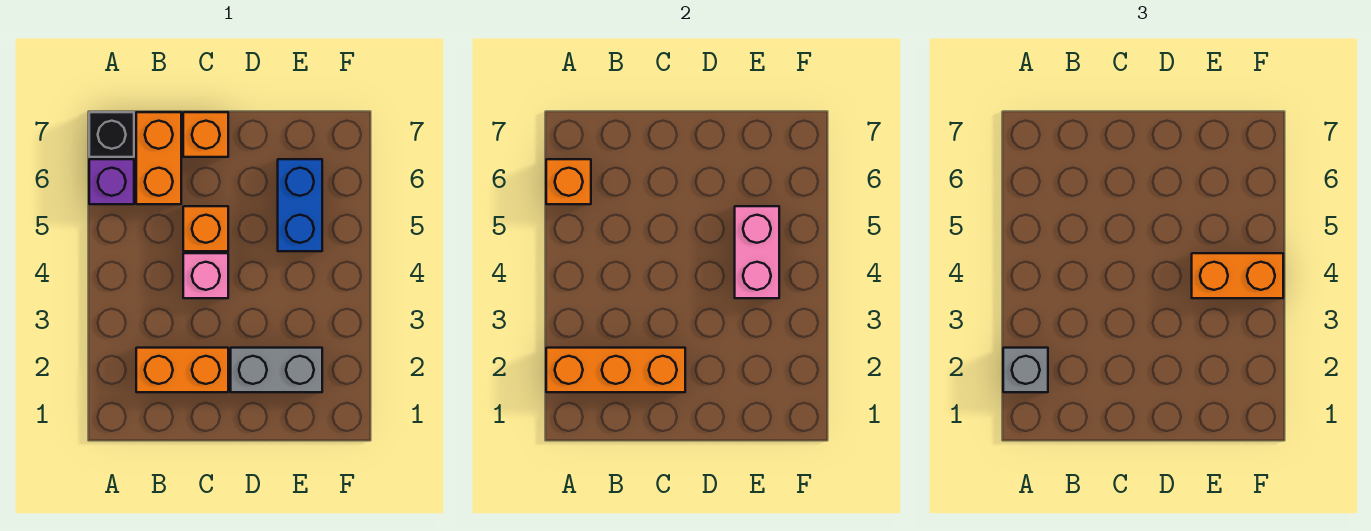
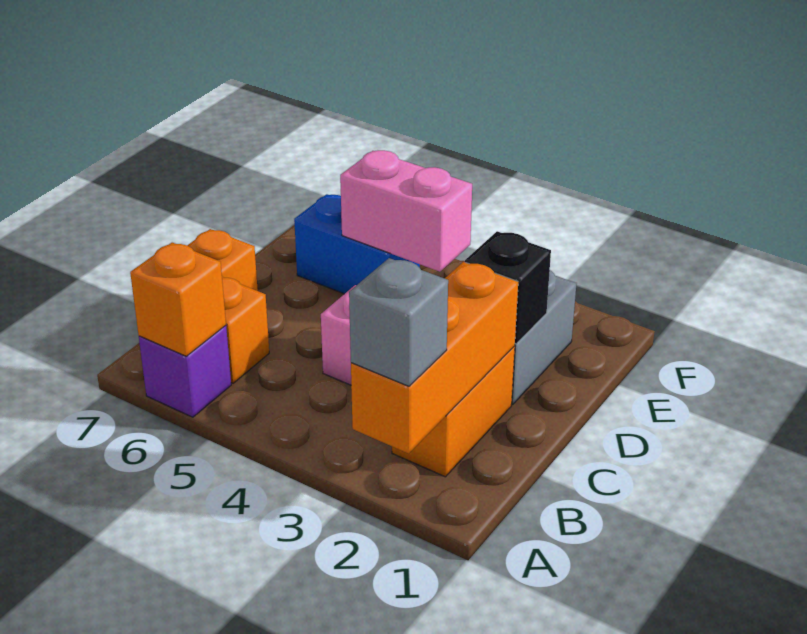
black 1x1 brick [89,112,134,157] -> black 1x1 brick moved to [465,231,551,344]
orange 1x1 brick [183,206,228,251] -> none
orange 1x2 brick [1192,253,1283,298] -> none

